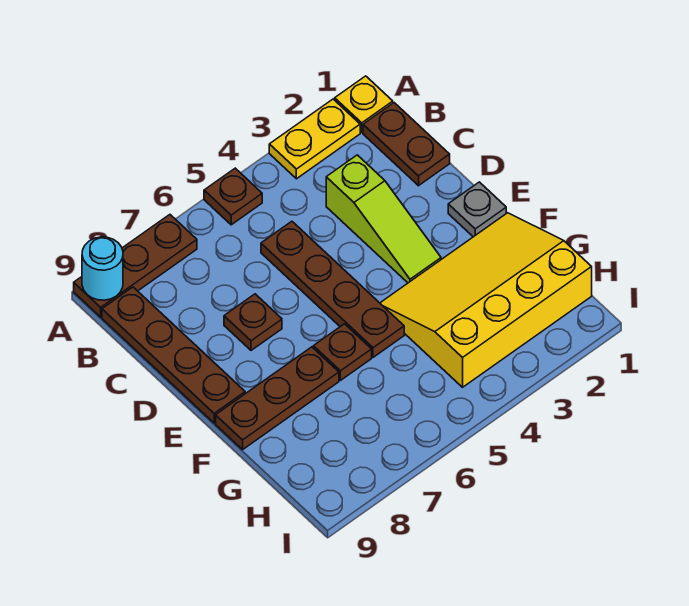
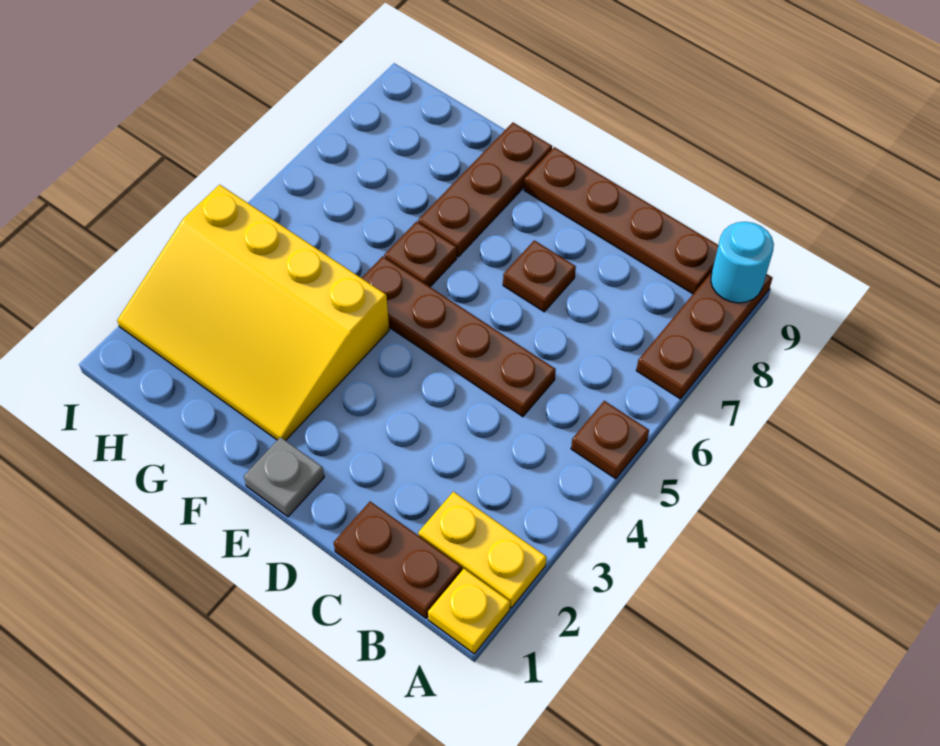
yellow 1x2 plate [269,99,360,179] -> yellow 1x2 plate turned to [418,492,546,608]
lime 1x3 slope [326,155,441,283] -> none
yellow 3x4 slope [380,213,592,387] -> yellow 3x4 slope turned to [117,185,389,441]

